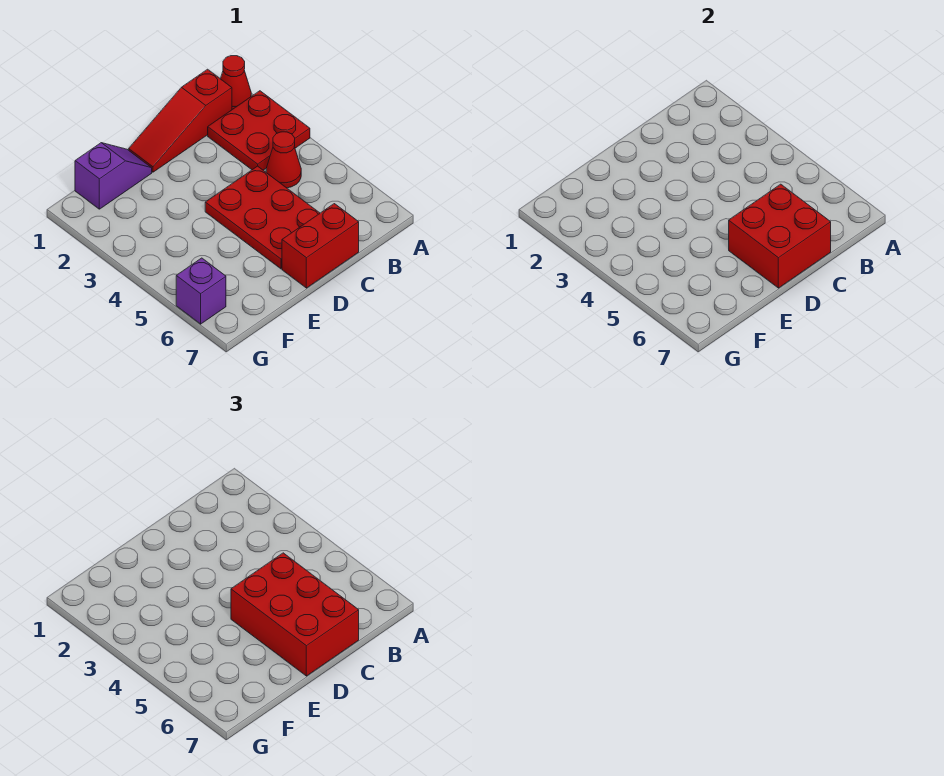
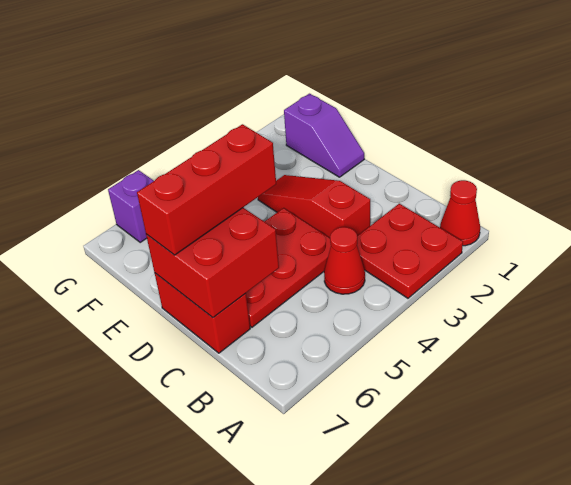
red 1x3 slope [129,69,232,172] -> red 1x3 slope moved to [258,175,370,238]
red 2x3 brick [231,553,359,676] -> red 1x3 brick [137,124,276,255]

